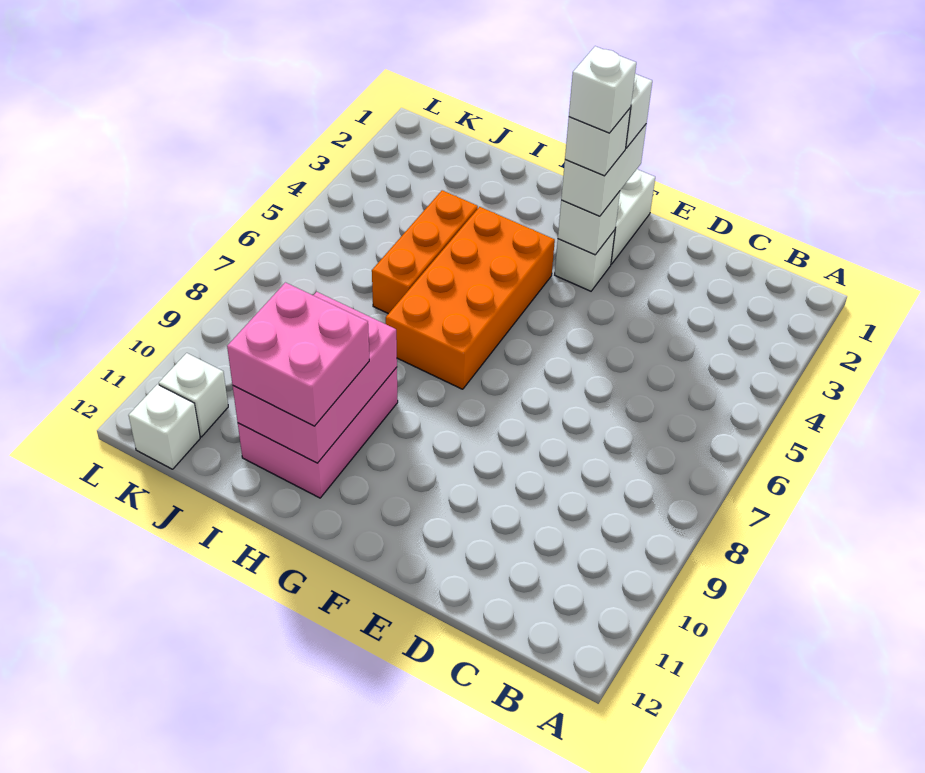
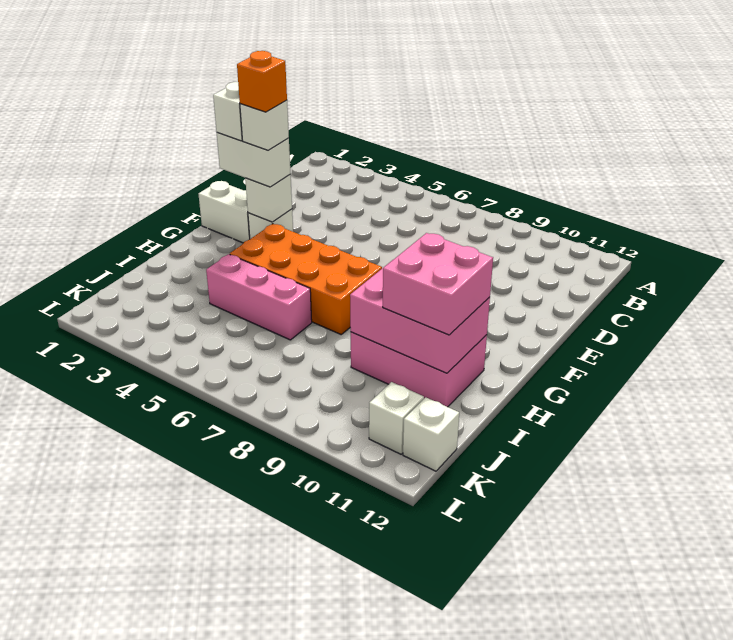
white 1x1 brick [569,46,636,133] -> orange 1x1 brick [237,51,287,112]
orange 1x3 brick [372,190,478,314] -> pink 1x3 brick [206,254,312,340]

